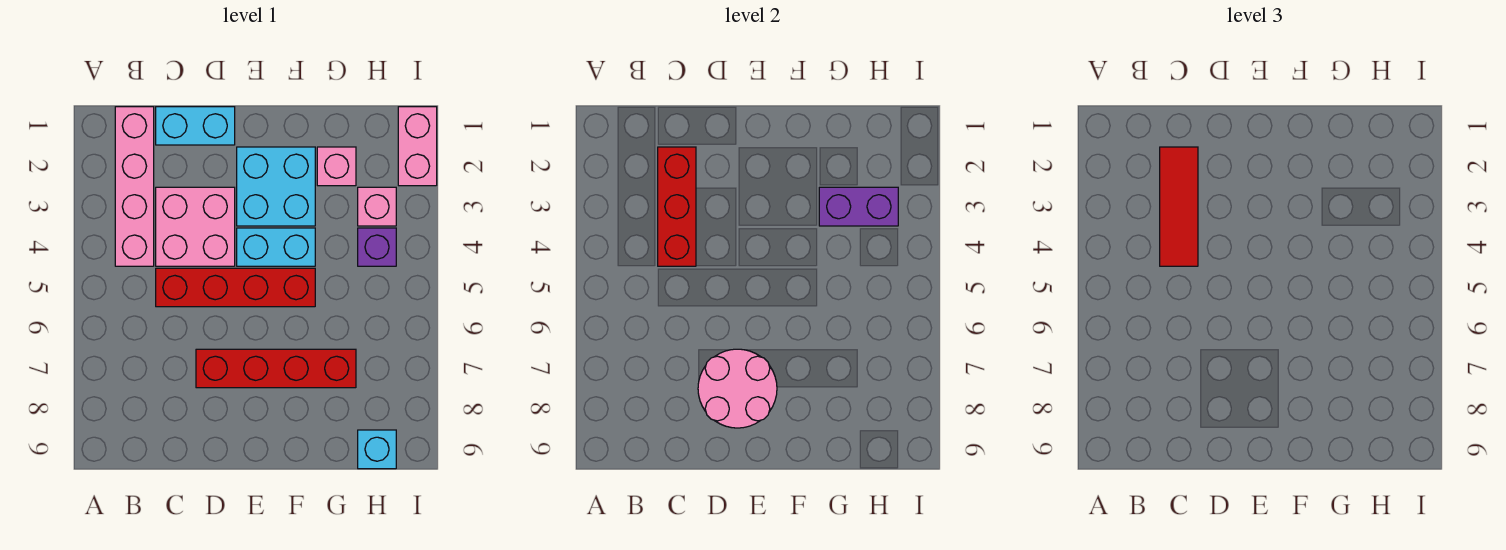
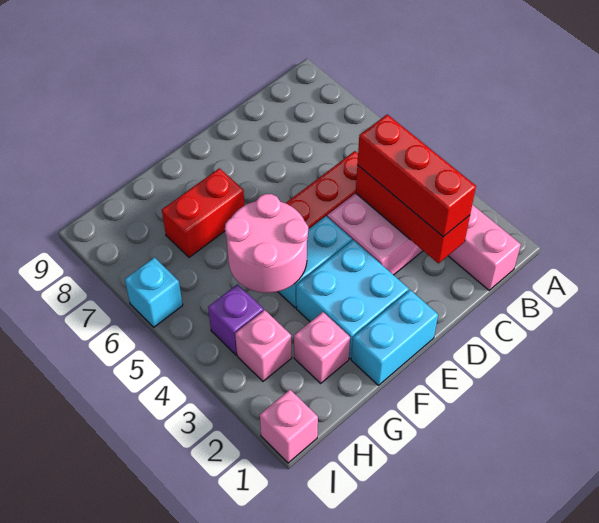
cyan 1x2 brick [156,107,235,145] -> cyan 1x2 brick moved to [351,290,438,385]
red 1x3 tile [1160,147,1198,266] -> red 1x3 brick [357,114,476,237]
red 1x4 brick [196,349,356,388] -> red 1x2 brick [162,168,244,257]
pink 2x2 round brick [698,349,777,428] -> pink 2x2 round brick moved to [225,194,308,293]
purple 1x2 brick [819,187,898,226] -> none
cyan 1x1 brick [358,430,396,469] -> cyan 1x1 brick moved to [125,257,183,327]
pink 1x2 brick [398,107,437,186] -> pink 1x1 brick [260,390,318,463]

